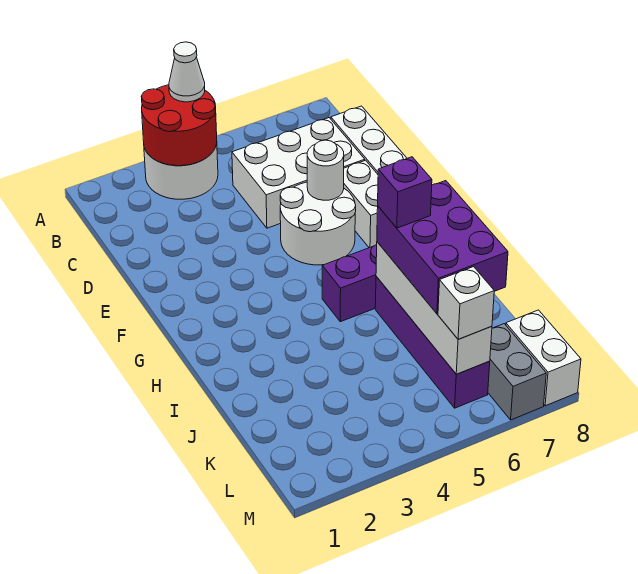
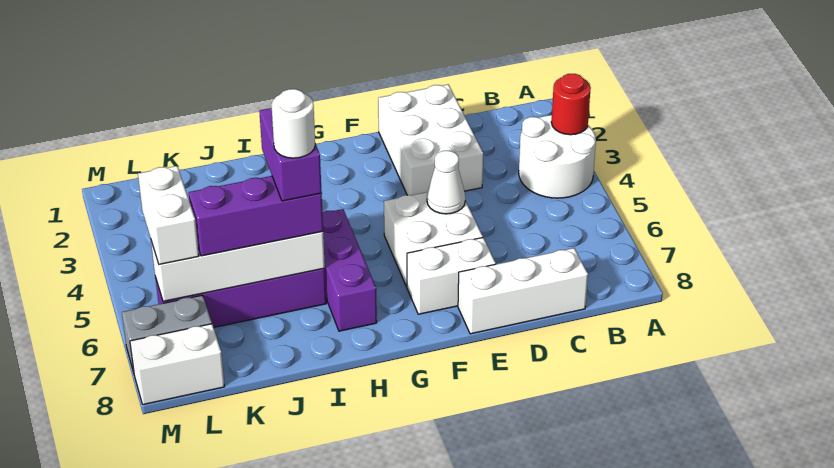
red 2x2 round brick [141,85,217,166] -> red 1x1 round brick [551,74,591,135]
white 1x1 cone [169,42,205,102] -> white 1x1 cone moved to [427,151,465,214]
white 2x3 brick [232,118,365,228] -> white 2x3 brick moved to [378,84,483,195]
white 2x2 round brick [280,182,356,265] -> white 2x2 brick [384,192,483,287]
white 1x1 round brick [307,140,344,200] -> white 1x1 round brick moved to [271,89,315,158]
purple 2x3 brick [377,181,508,314] -> purple 1x3 brick [189,176,323,256]
purple 1x1 brick [378,157,432,228] -> purple 1x2 brick [259,108,322,201]
white 1x1 brick [438,267,494,339] -> white 1x2 brick [138,166,199,264]

